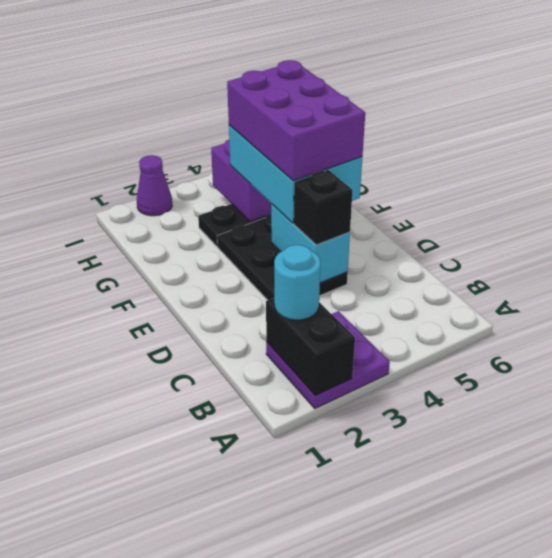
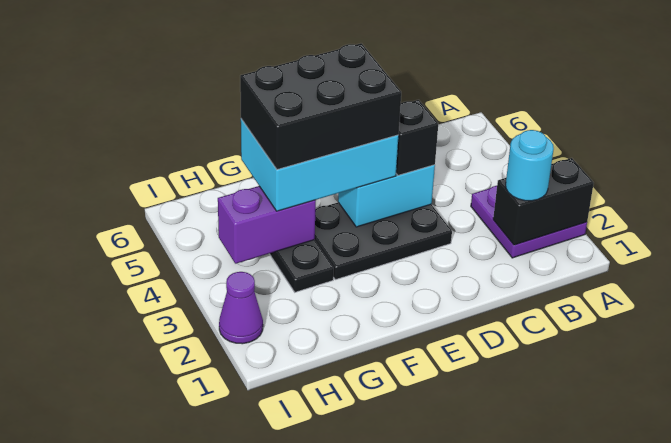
purple 2x3 brick [227,60,365,181] -> black 2x3 brick [240,43,401,170]

